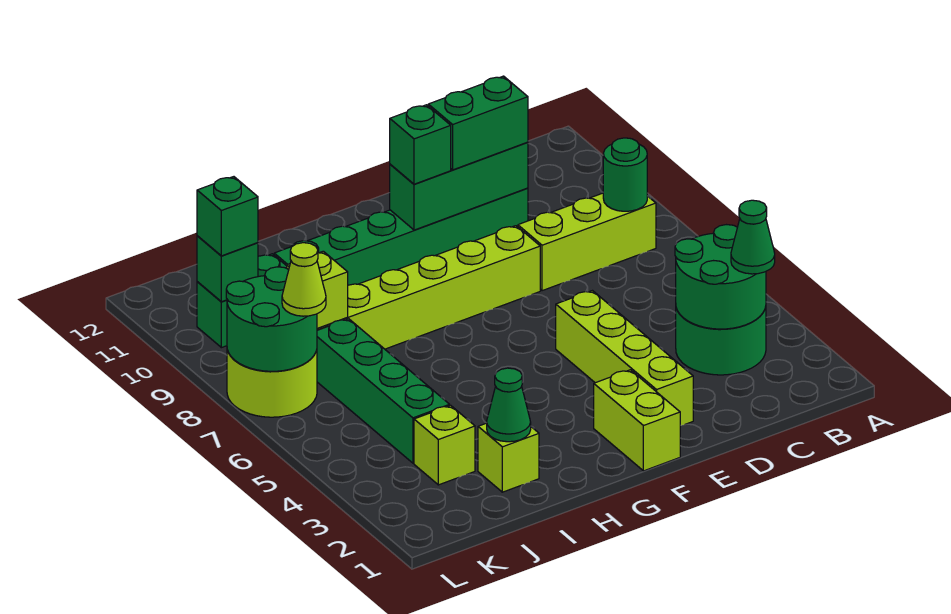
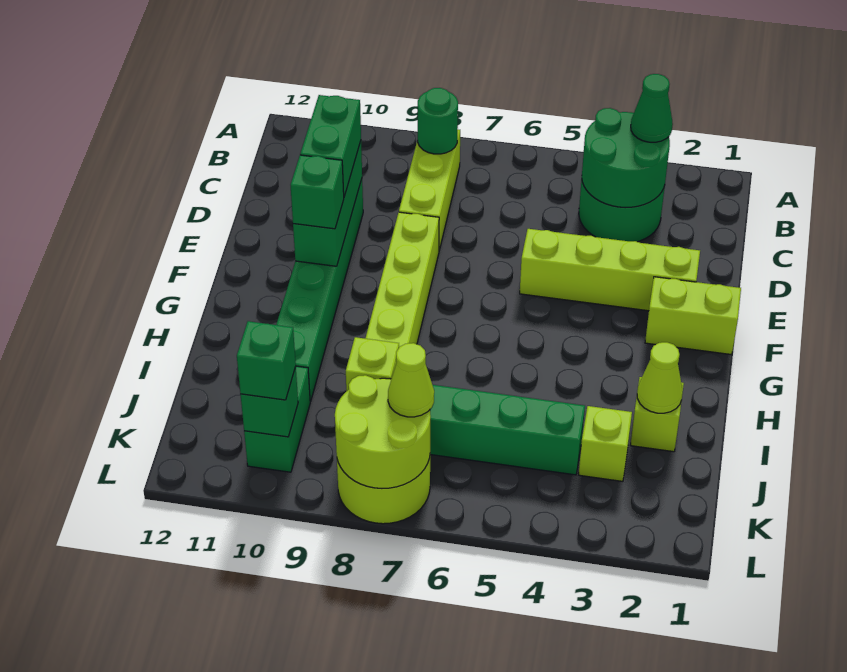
green 1x1 cone [487,368,531,442] -> lime 1x1 cone [637,342,683,413]
green 2x2 round brick [226,267,317,371] -> lime 2x2 round brick [335,375,431,488]

